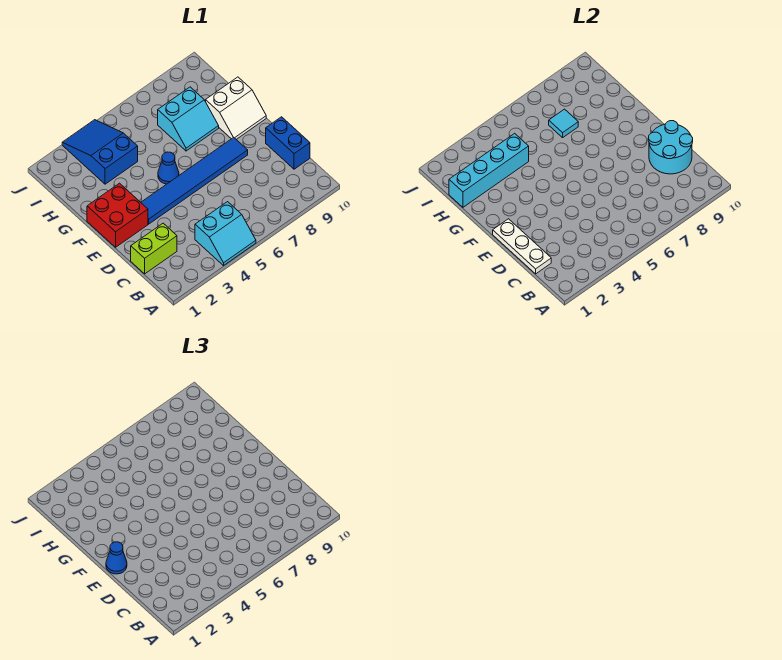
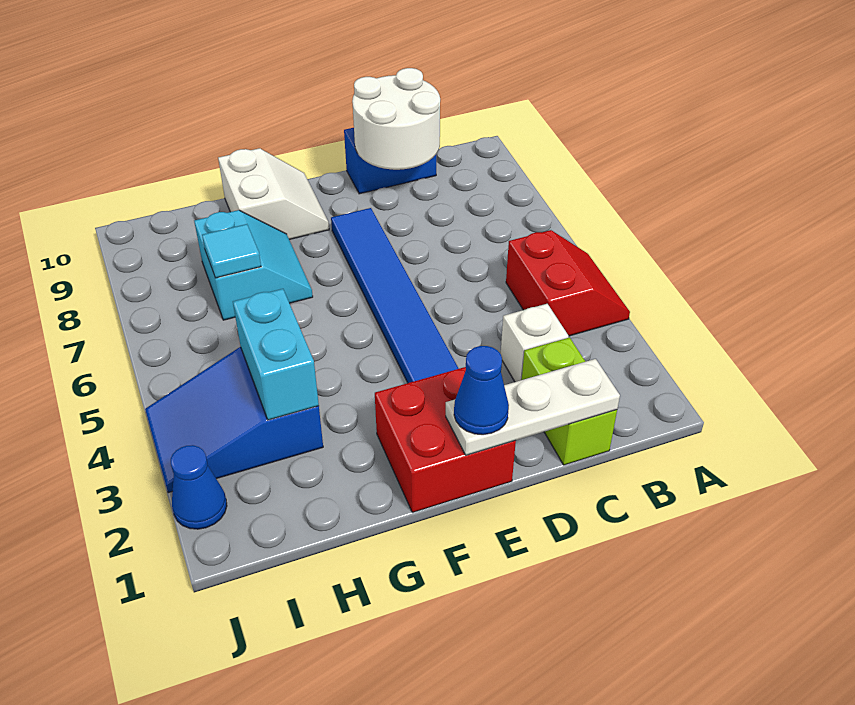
cyan 2x2 slope [195,202,256,266] -> red 2x2 slope [506,230,630,336]
none -> white 1x1 brick [501,304,569,382]
cyan 2x2 round brick [648,121,693,174] -> white 2x2 round brick [352,68,440,170]
blue 1x1 cone [158,152,179,184] -> blue 1x1 cone moved to [171,445,227,529]
cyan 1x4 brick [449,133,529,207] -> cyan 1x2 brick [233,289,319,420]

